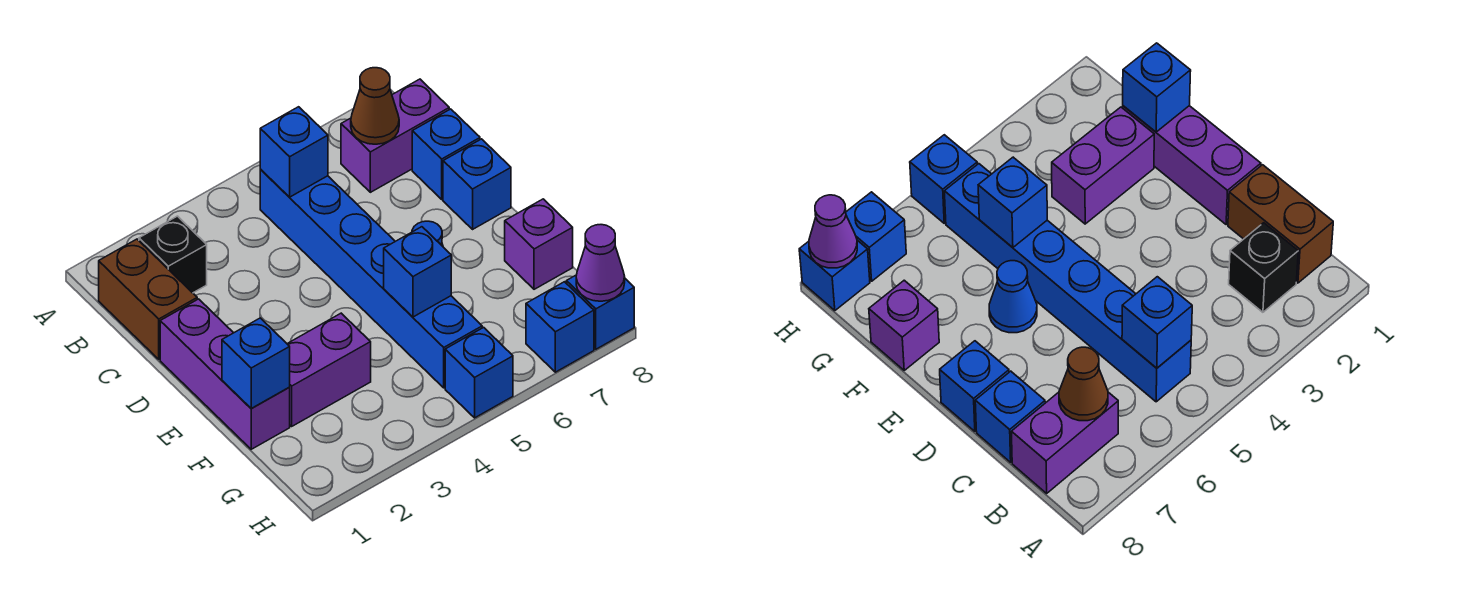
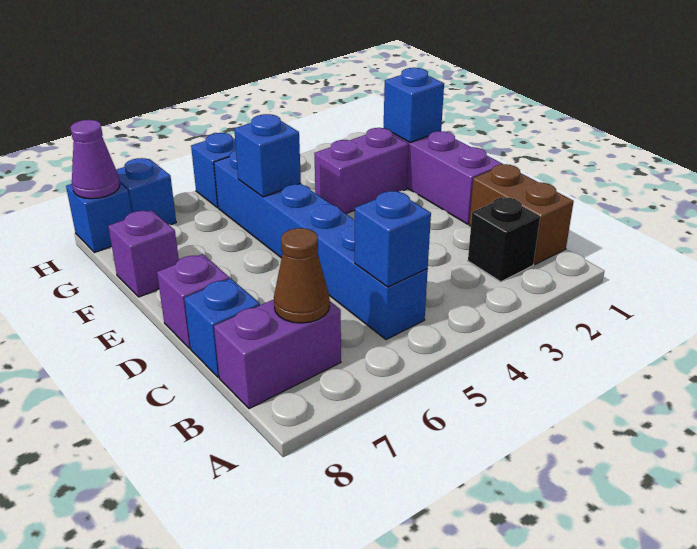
blue 1x1 brick [443,139,511,229] -> purple 1x1 brick [157,254,229,348]
blue 1x1 cone [989,261,1037,333] -> none

